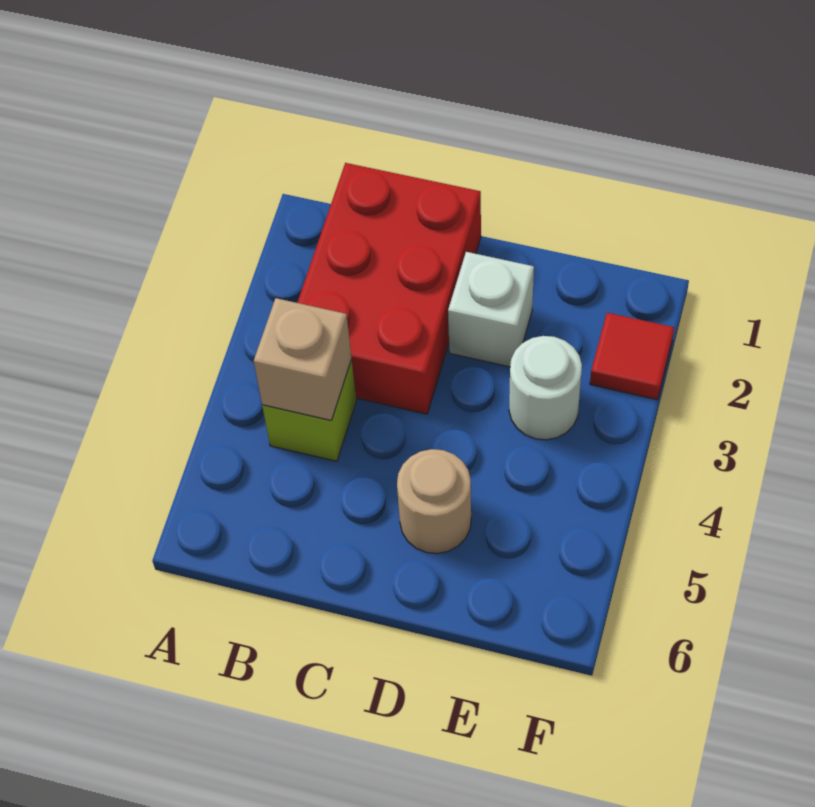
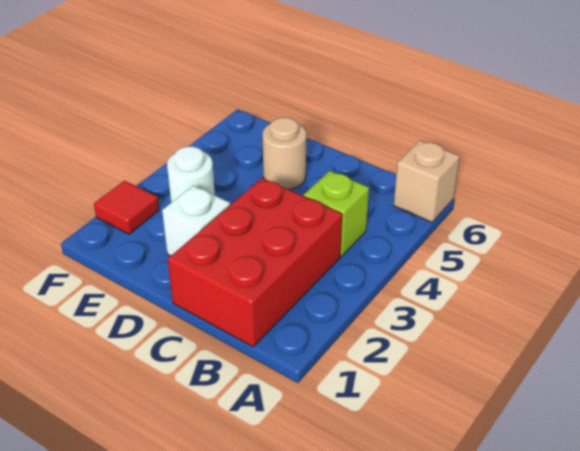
tan 1x1 brick [254,298,352,421] -> tan 1x1 brick moved to [394,140,460,222]

